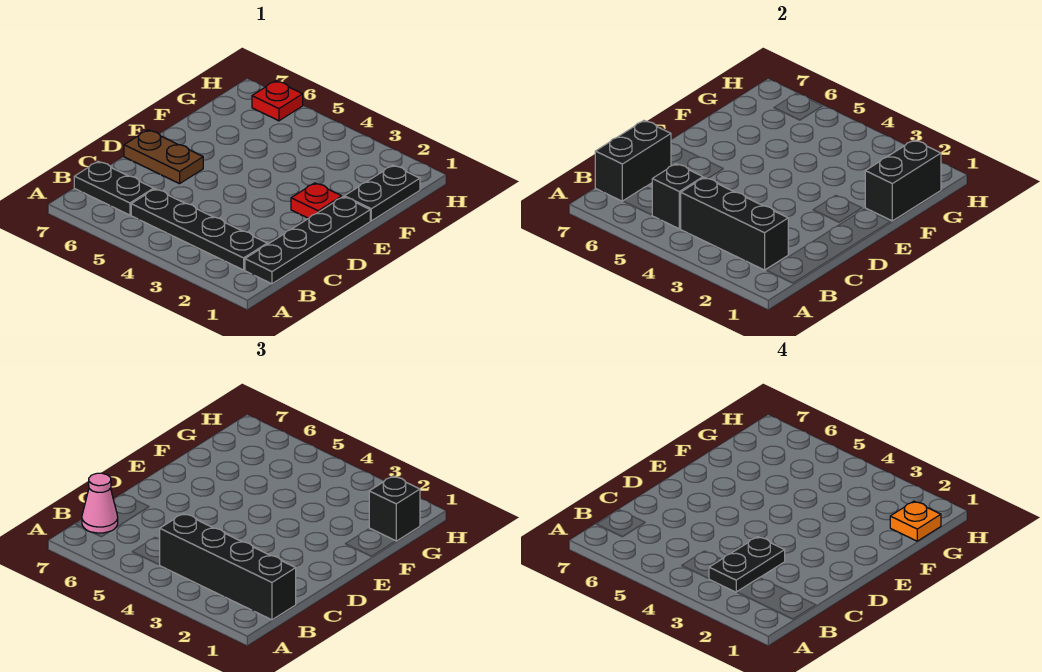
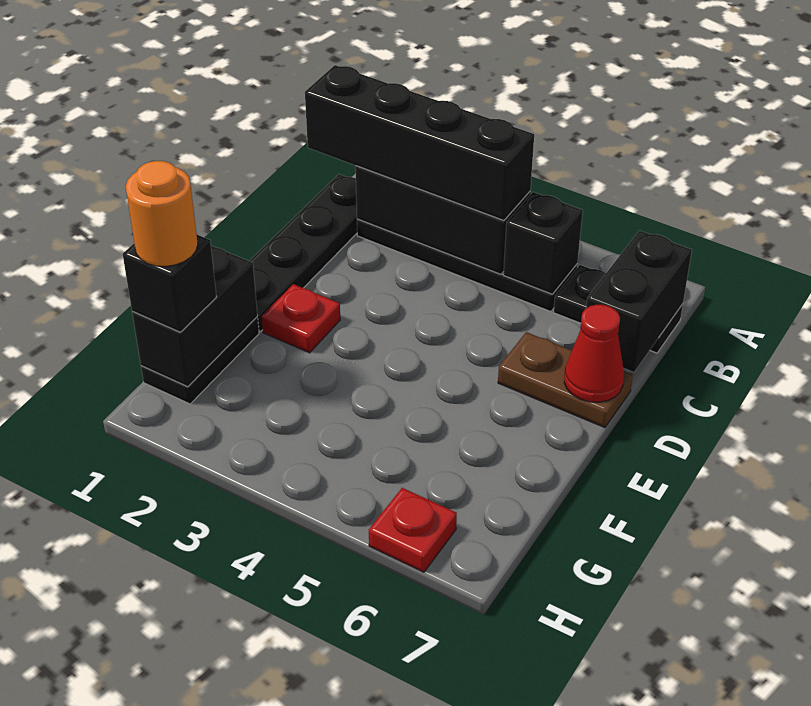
black 1x2 plate [709,537,785,592] -> none
pink 1x1 cone [82,473,118,533] -> none
none -> red 1x1 cone [564,305,624,402]
orange 1x1 plate [890,501,941,541] -> orange 1x1 round brick [126,161,198,266]

